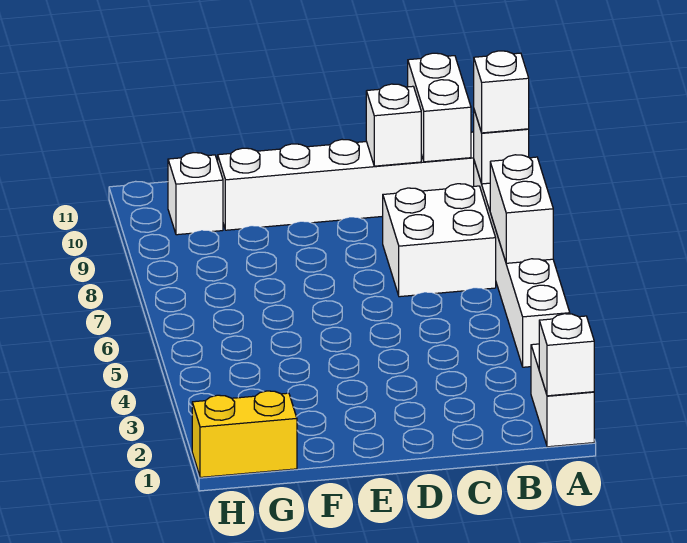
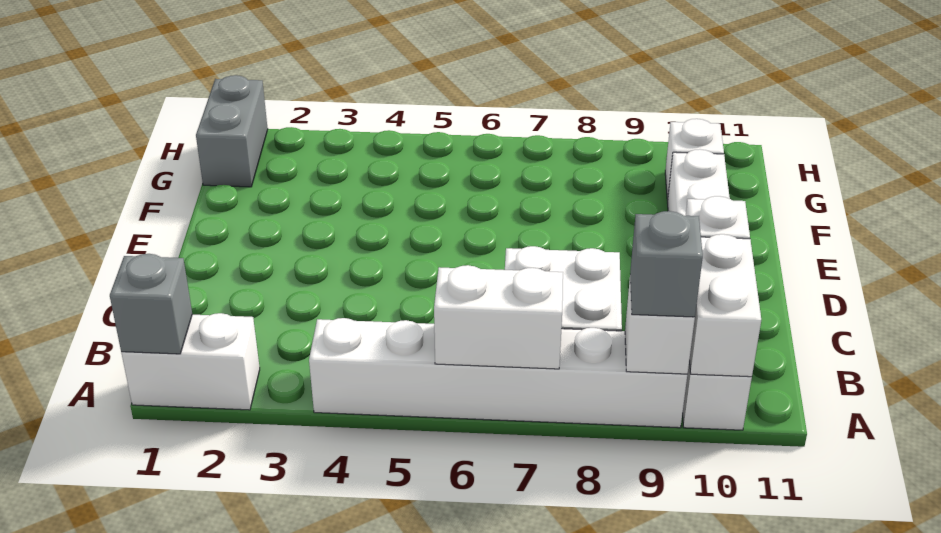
white 1x1 brick [539,314,594,396] -> grey 1x1 brick [110,254,192,354]
white 1x1 brick [474,51,529,133] -> grey 1x1 brick [630,211,703,317]
white 1x2 brick [408,53,471,162] -> white 1x2 brick turned to [689,234,761,377]
yellow 1x2 brick [192,391,297,477] -> grey 1x2 brick [196,75,268,187]

